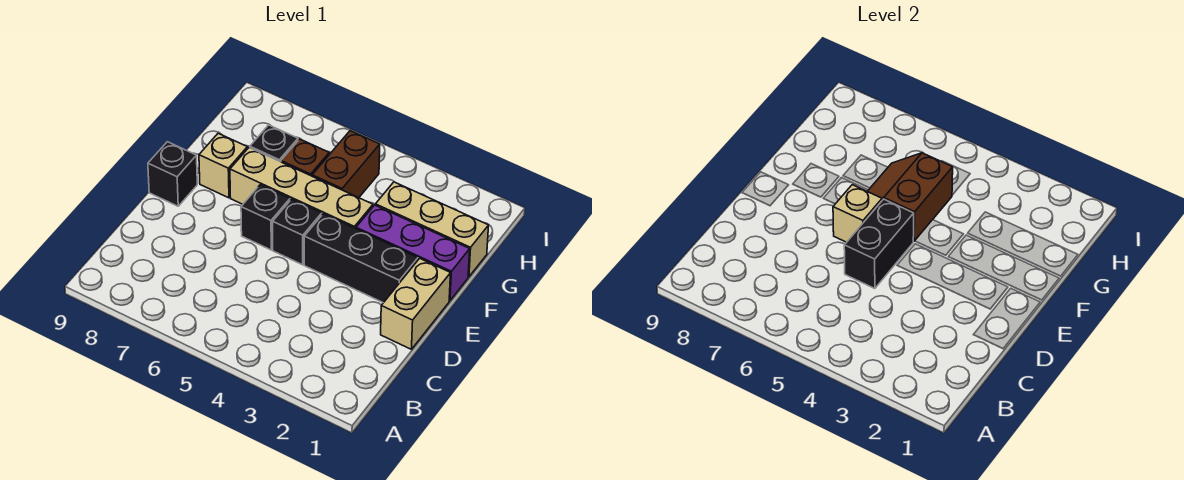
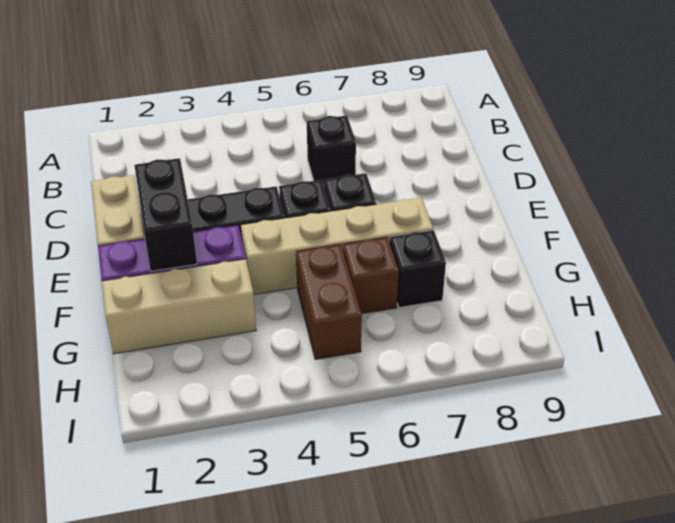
black 1x2 brick [844,199,914,289] -> black 1x2 brick moved to [134,158,197,271]
tan 1x1 brick [833,185,882,242] -> none
black 1x1 brick [148,142,197,206] -> black 1x1 brick moved to [307,116,356,185]
brown 2x2 slope [868,153,953,241] -> none
tan 1x1 brick [199,133,247,198] -> none

